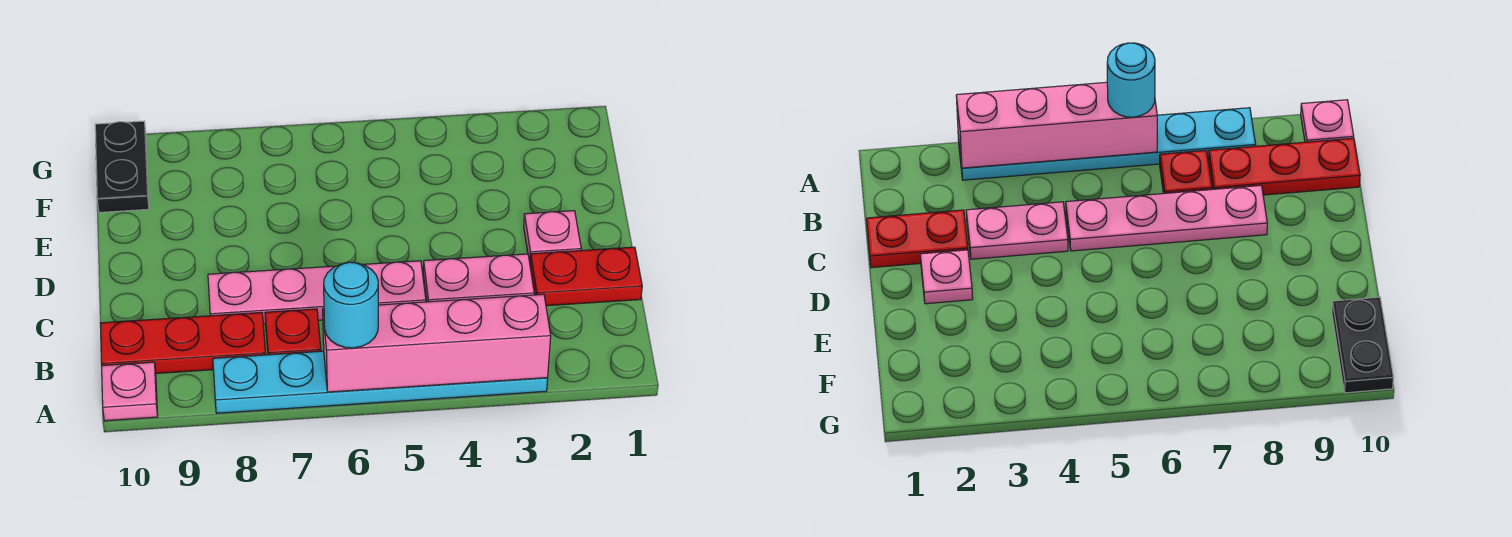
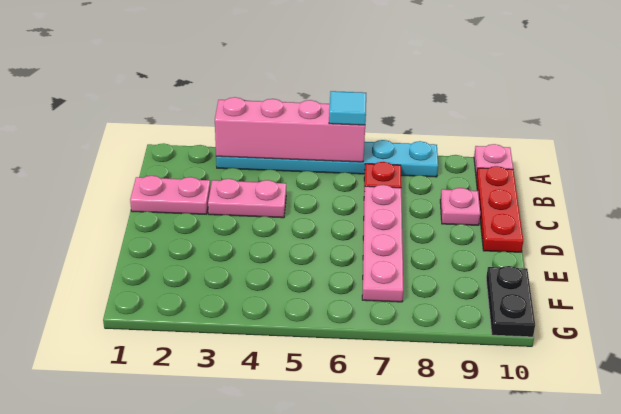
cyan 1x1 round brick [324,262,378,348] -> cyan 1x1 tile [329,91,366,125]
red 1x3 plate [100,312,266,373] -> red 1x3 plate turned to [476,166,523,252]
red 1x2 plate [530,247,642,306] -> pink 1x2 plate [130,176,210,214]
pink 1x4 plate [208,261,426,324] -> pink 1x4 plate turned to [362,185,403,302]
pink 1x1 plate [524,211,581,262] -> pink 1x1 plate moved to [440,188,480,225]

